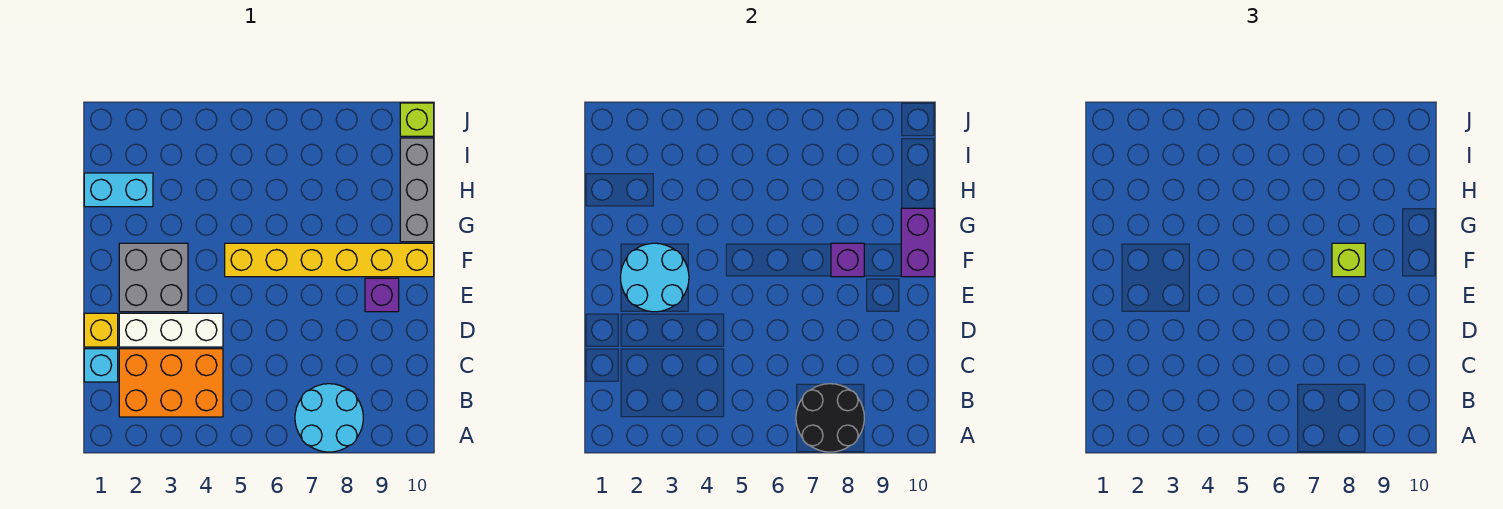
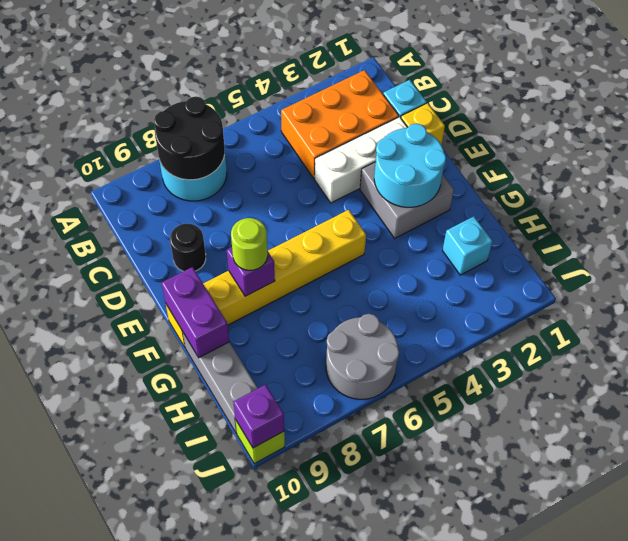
none -> black 1x1 round brick [170,224,206,271]
purple 1x1 brick [365,278,399,312] -> purple 1x1 brick moved to [233,385,284,448]
lime 1x1 brick [1332,243,1365,277] -> lime 1x1 round brick [231,218,268,270]
cyan 1x2 brick [84,173,153,207] -> cyan 1x1 brick [442,216,492,275]
none -> grey 2x2 round brick [326,314,399,399]

